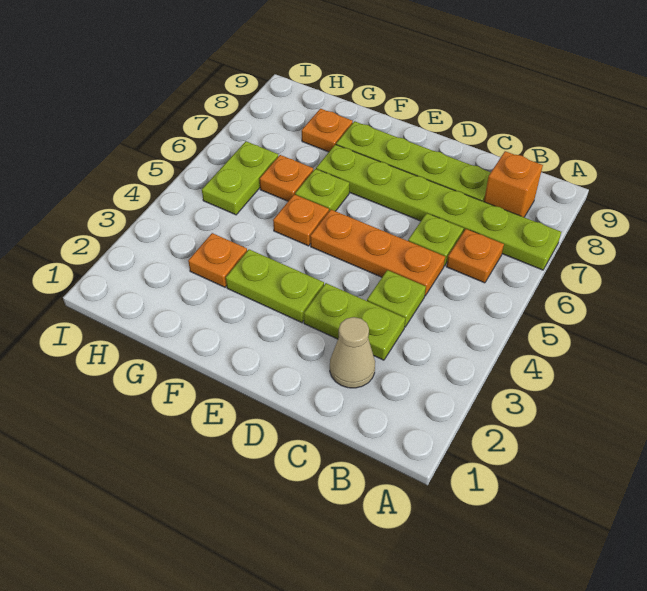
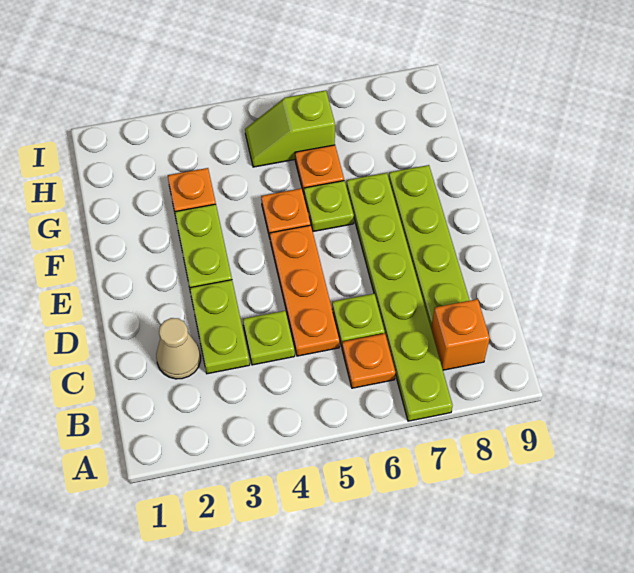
orange 1x1 plate [302,109,353,152] -> none
lime 1x2 plate [202,141,278,215] -> lime 1x2 slope [245,90,335,167]

